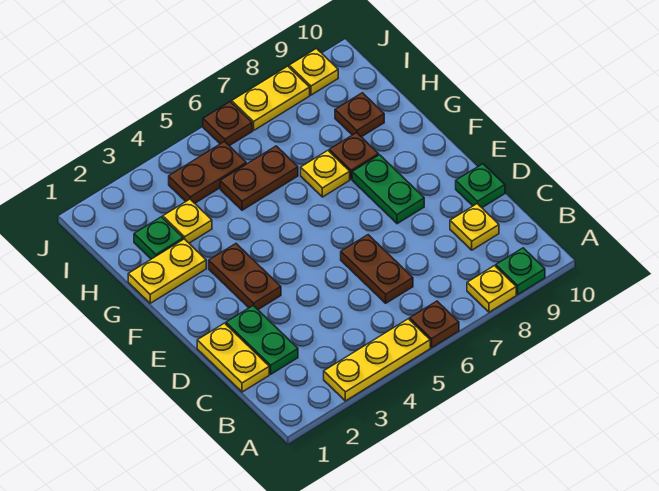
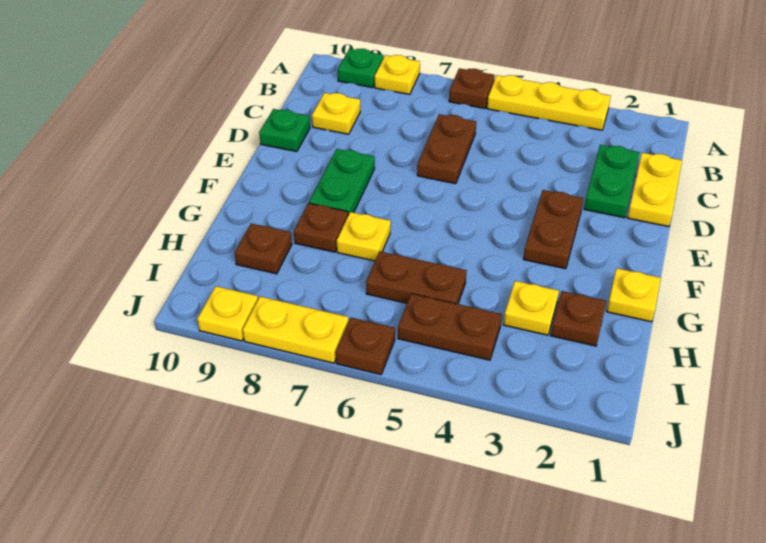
yellow 1x2 plate [128,239,206,303] -> yellow 1x1 plate [607,268,661,322]
green 1x1 plate [134,217,183,259] -> brown 1x1 plate [551,291,606,346]

